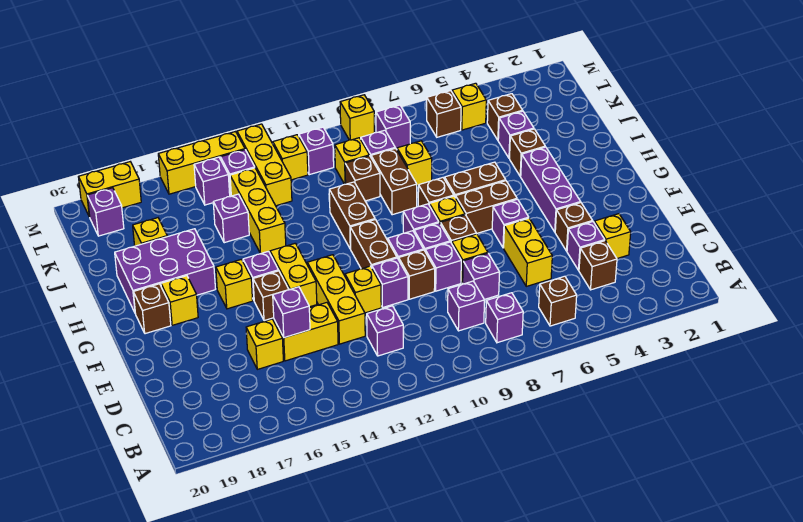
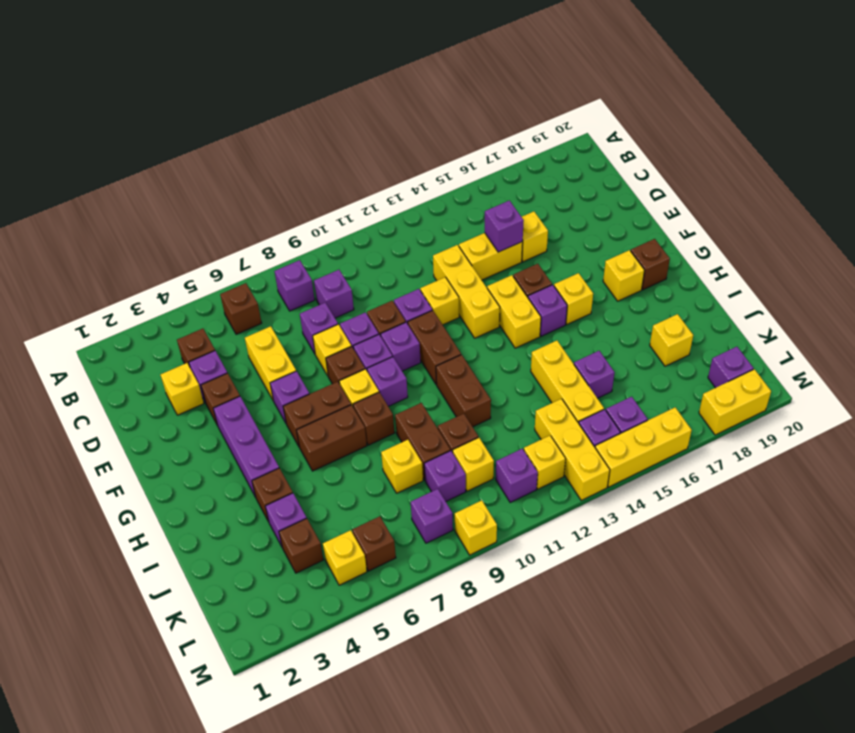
purple 1x1 brick [367,306,403,356] -> none
purple 2x3 brick [115,229,215,312] -> none

